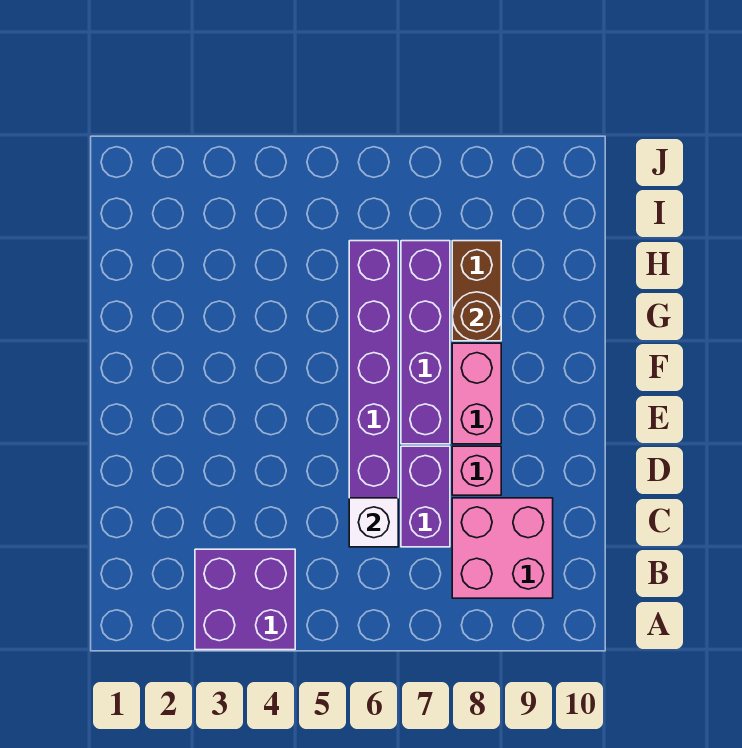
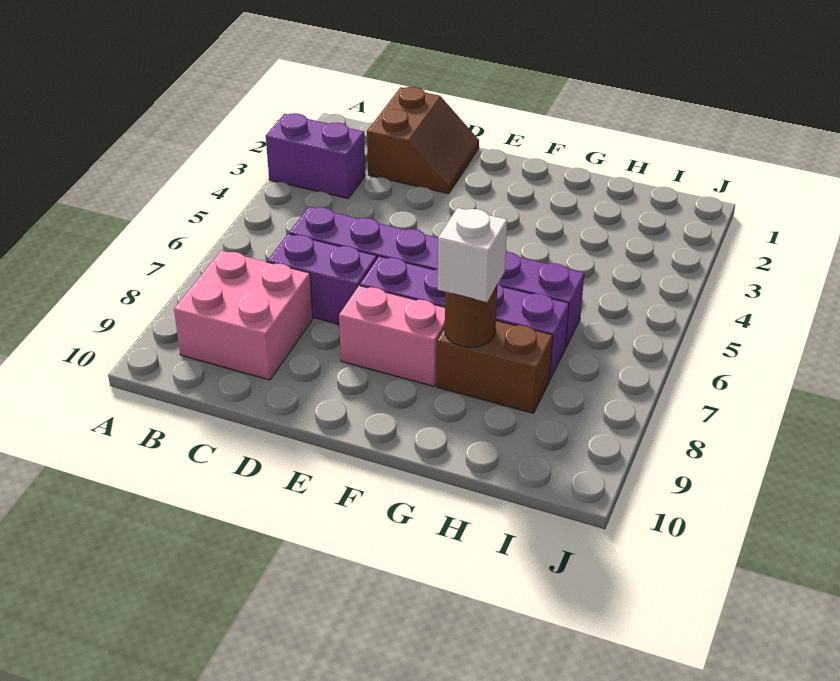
purple 2x2 brick [195,549,295,650] -> purple 1x2 brick [266,113,365,199]
none -> brown 2x2 slope [367,87,479,194]
white 1x1 brick [349,498,398,547] -> white 1x1 brick moved to [438,208,507,302]
pink 1x1 brick [452,446,501,495] -> none

